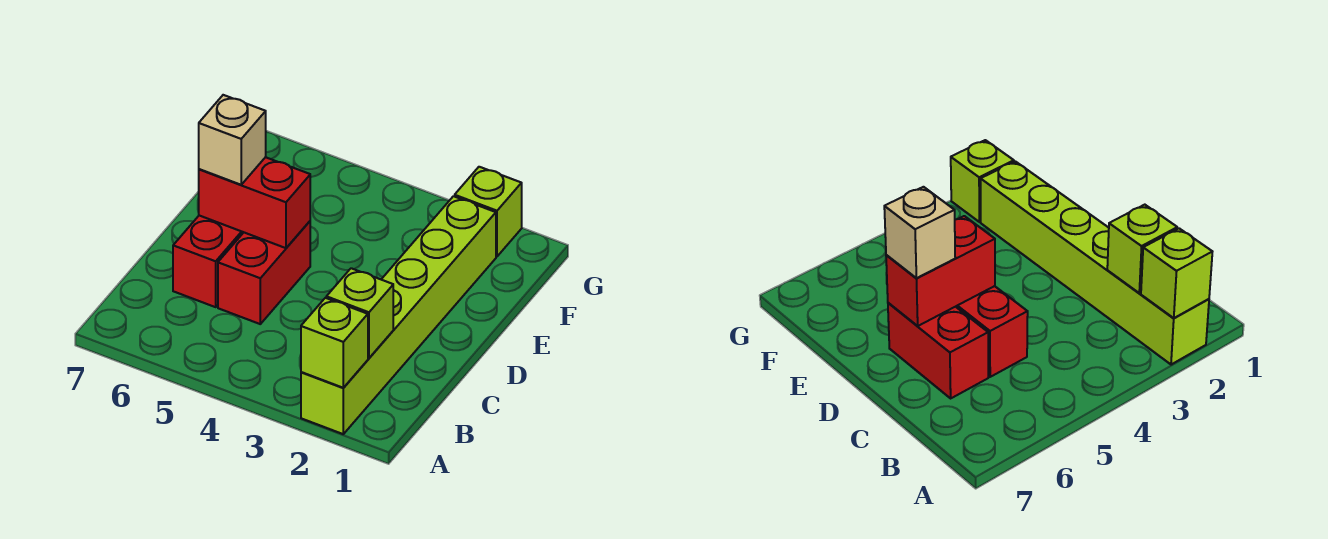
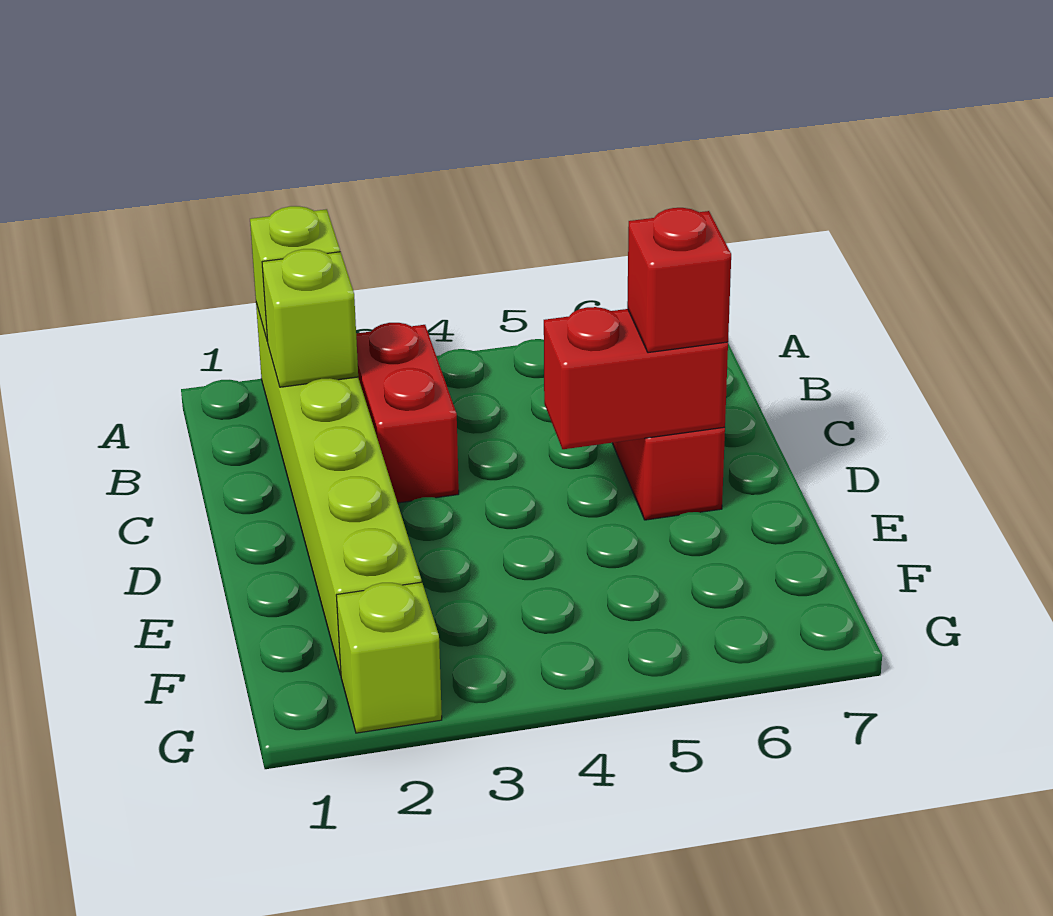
red 1x2 brick [218,221,310,324] -> red 1x2 brick moved to [356,323,459,503]
tan 1x1 brick [199,95,266,185] -> red 1x1 brick [627,208,731,353]

